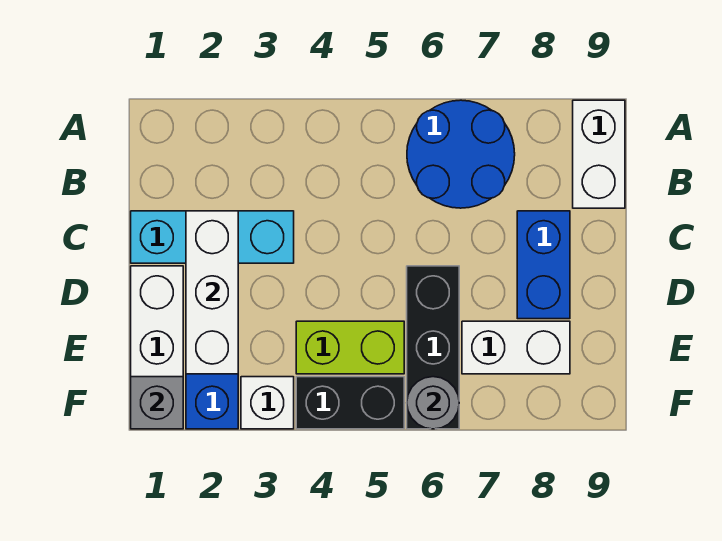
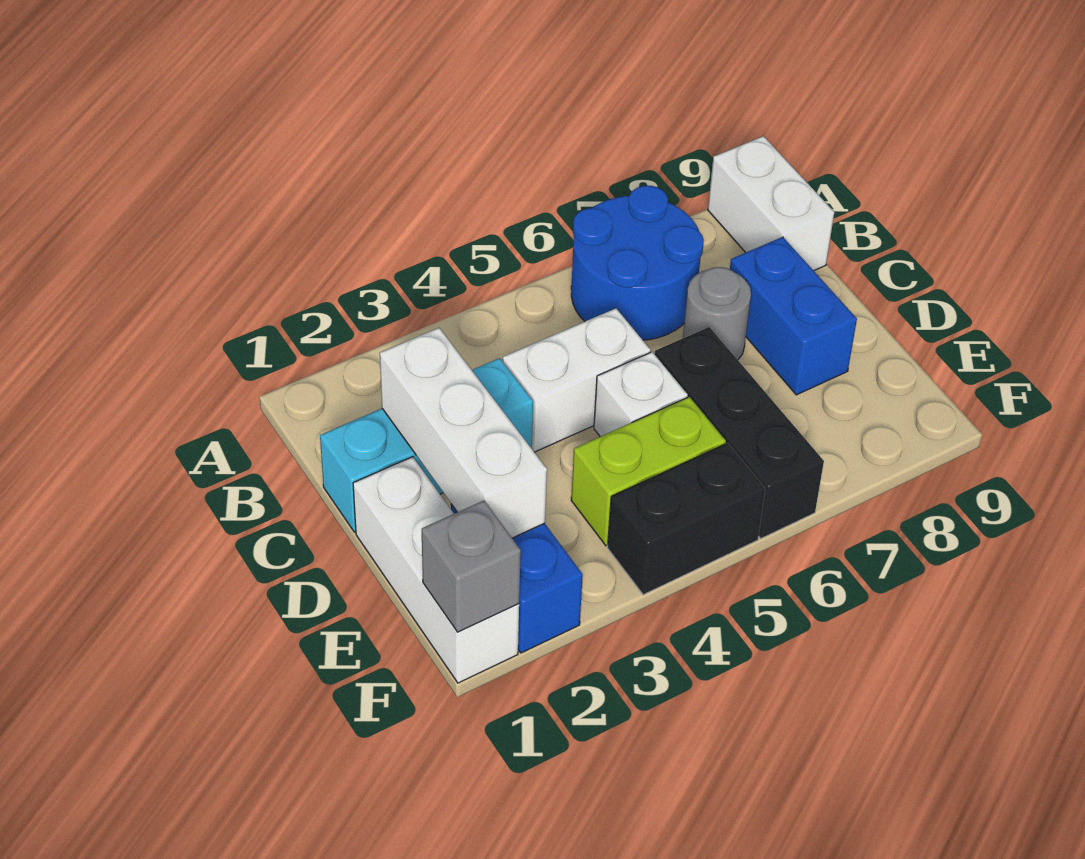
white 1x2 brick [462,321,570,374] -> white 1x2 brick moved to [503,308,650,452]
white 1x1 brick [241,377,294,429] -> white 1x1 brick moved to [594,352,688,437]
grey 1x1 round brick [407,377,459,429] -> grey 1x1 round brick moved to [683,267,751,360]

